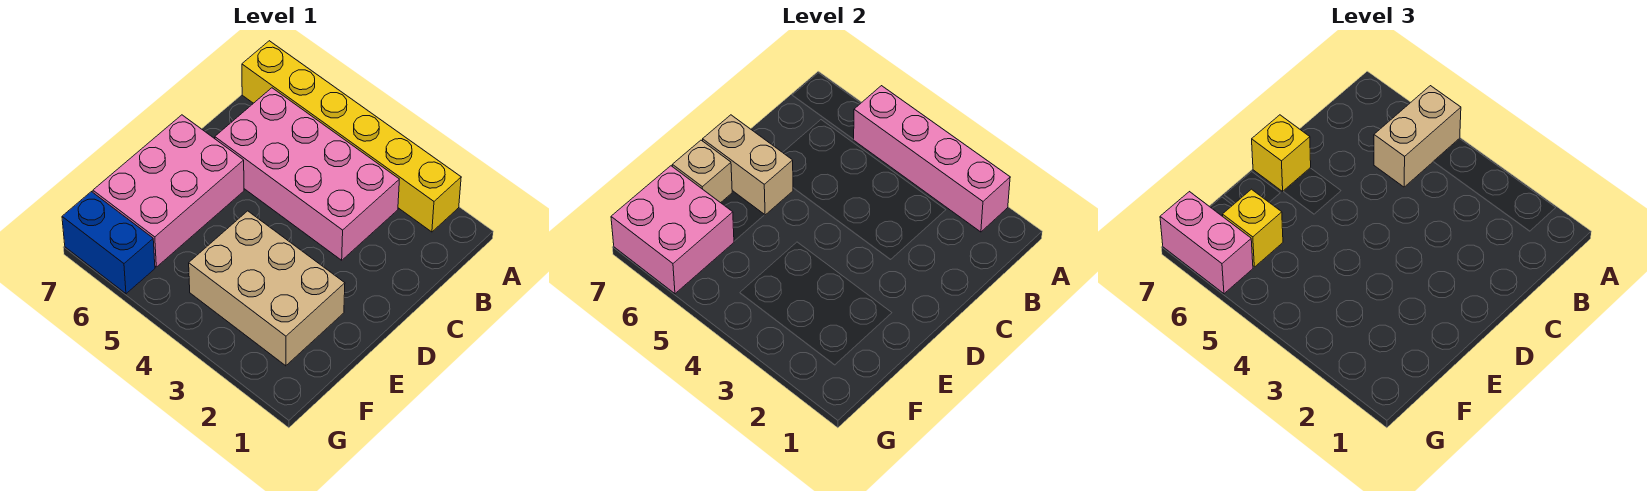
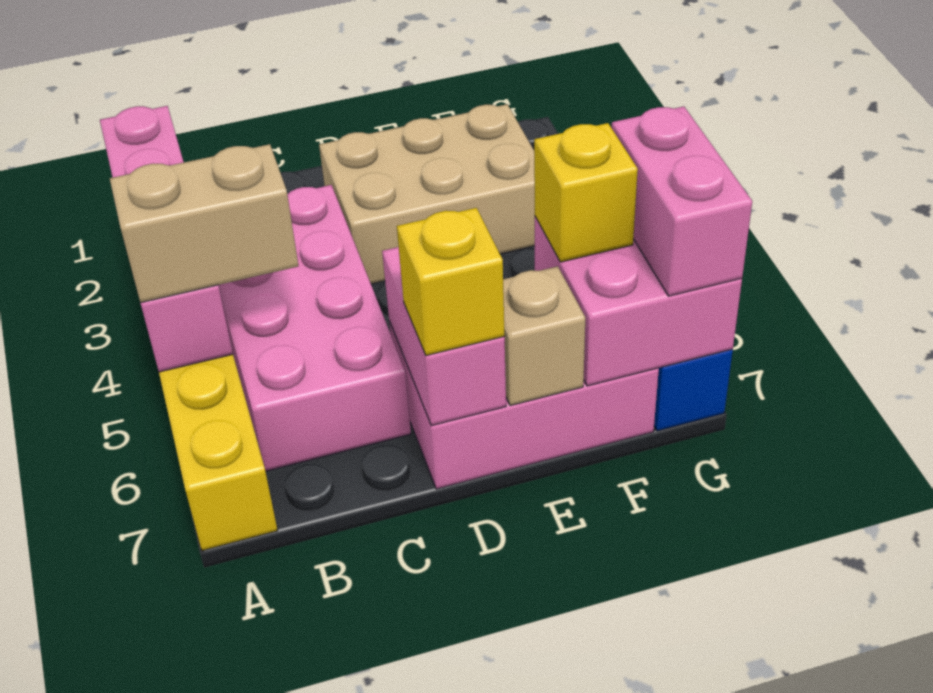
tan 1x2 brick [703,115,793,215] -> pink 1x2 brick [382,247,506,426]
tan 2x3 brick [189,211,345,366] -> tan 2x3 brick turned to [319,104,535,284]

